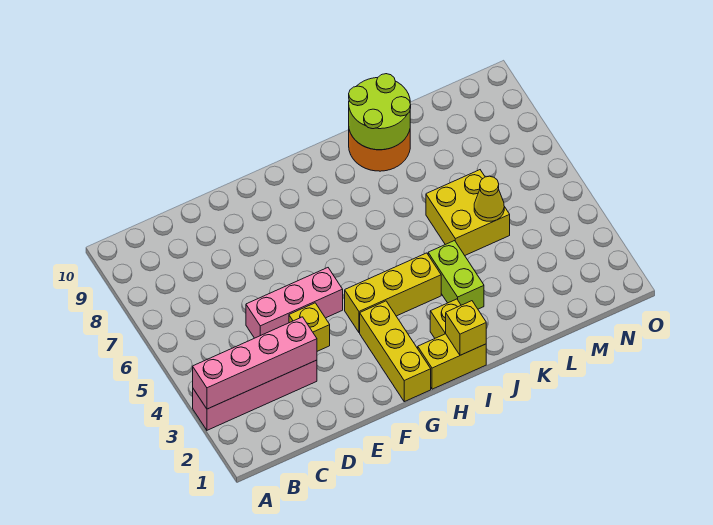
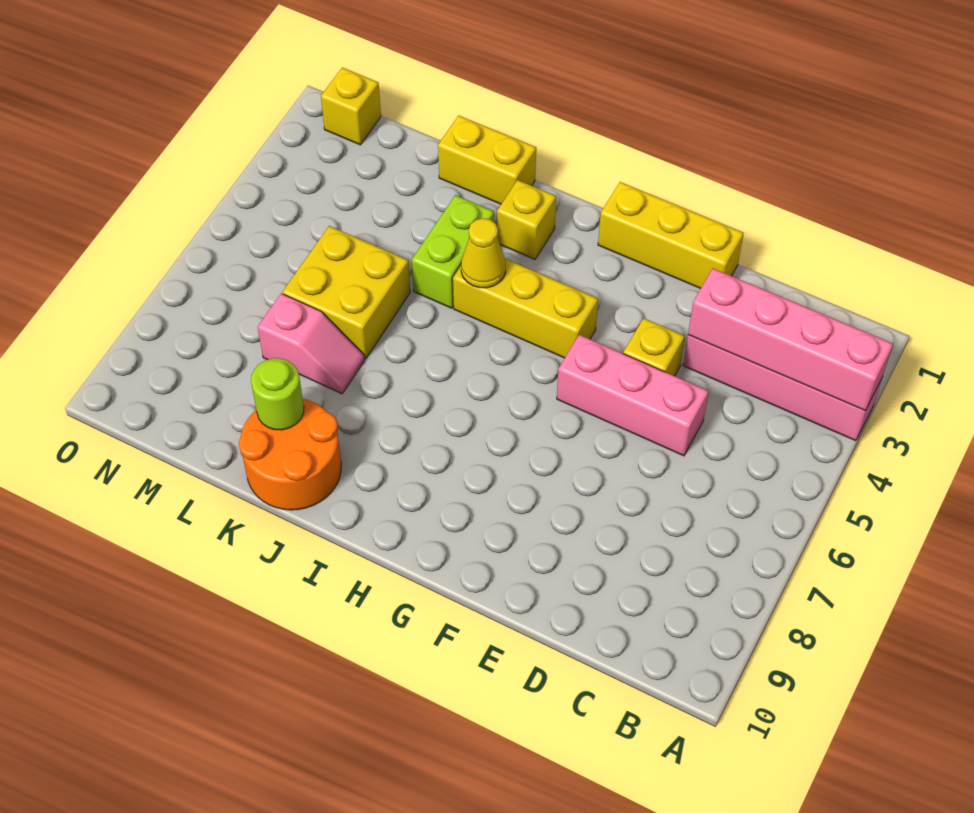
yellow 1x3 brick [360,301,431,402] -> yellow 1x3 brick turned to [598,182,744,288]
yellow 1x2 brick [418,334,486,389] -> yellow 1x2 brick moved to [438,115,536,204]
yellow 1x1 brick [446,301,486,355] -> yellow 1x1 brick moved to [321,67,381,145]
lime 2x2 round brick [349,74,411,150] -> lime 1x1 round brick [251,358,304,430]
none -> pink 1x2 slope [258,293,365,394]
yellow 1x1 cone [474,176,504,221] -> yellow 1x1 cone moved to [461,218,506,288]

